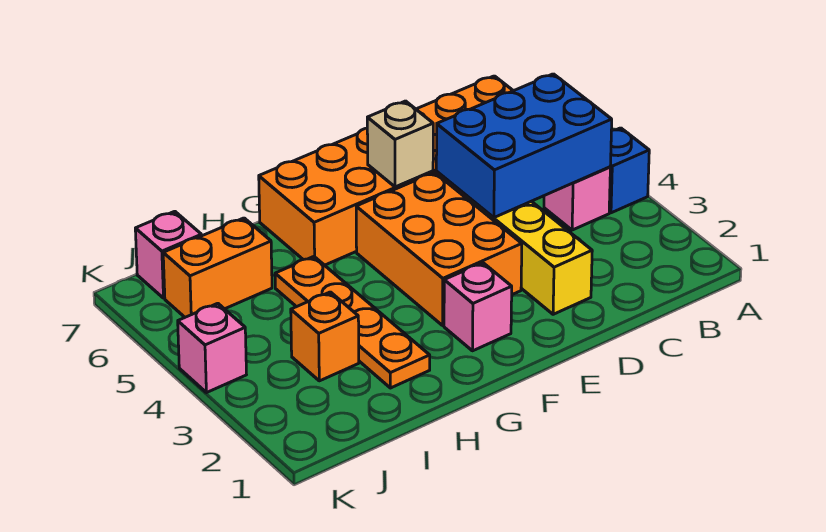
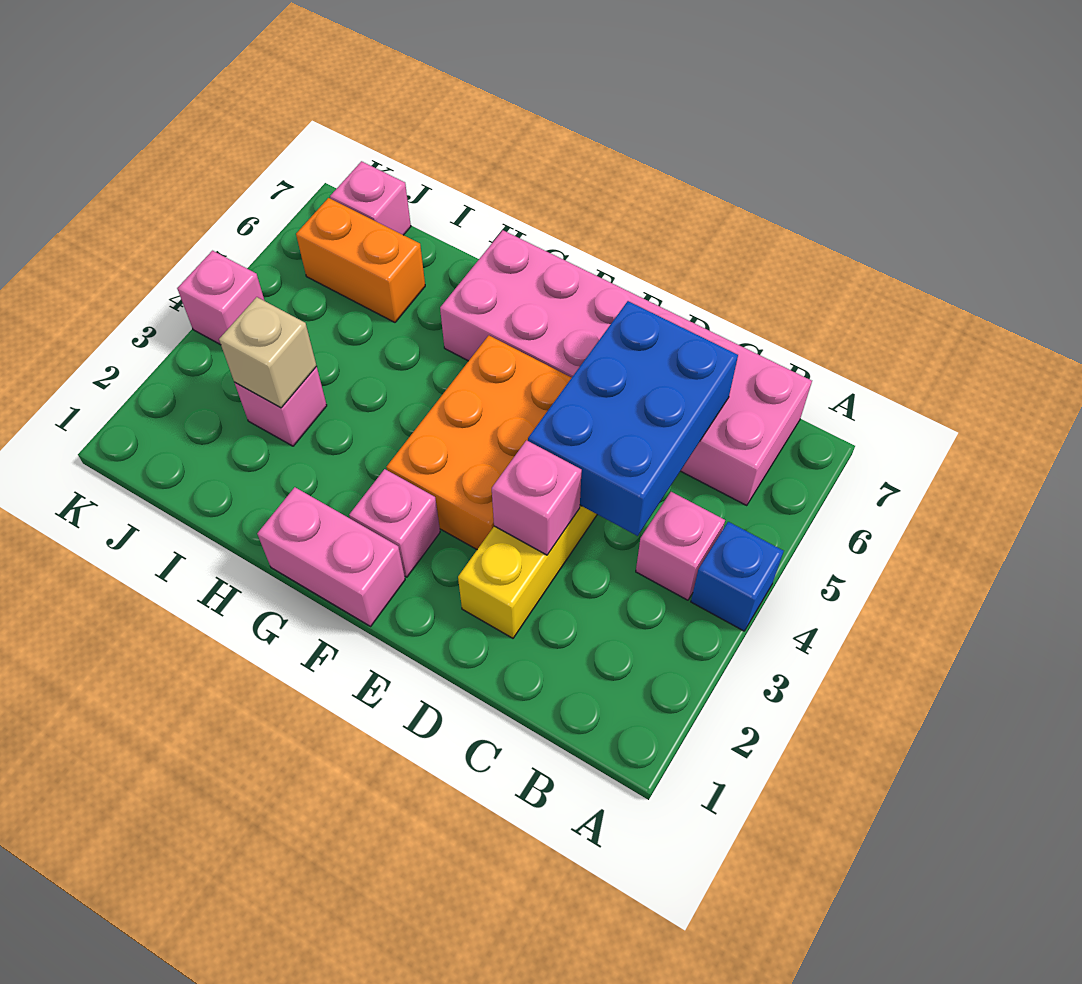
blue 2x3 brick [436,74,612,217] -> blue 2x3 brick turned to [528,301,738,536]
orange 2x6 brick [259,76,513,265] -> pink 2x6 brick [440,230,812,506]
none -> pink 1x1 brick [492,440,582,555]
tan 1x1 brick [367,101,433,187] -> tan 1x1 brick moved to [219,297,316,408]
none -> pink 1x2 brick [257,487,405,626]
orange 1x4 plate [275,257,430,388] -> none
orange 1x1 brick [291,292,359,381] -> pink 1x1 brick [235,367,327,446]

